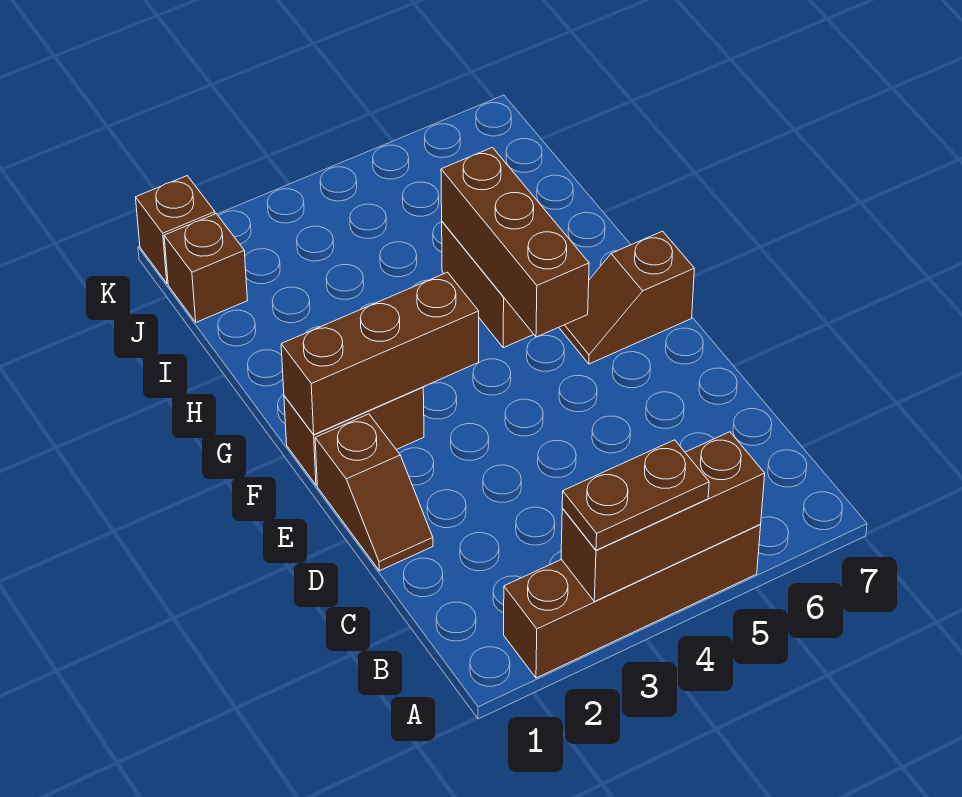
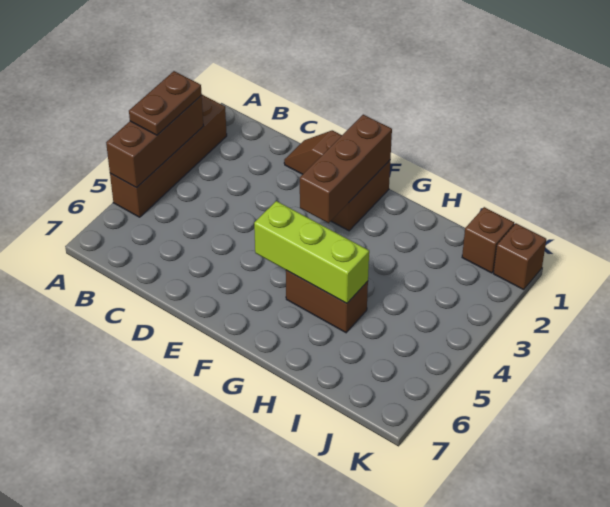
brown 1x3 brick [441,147,589,337] -> lime 1x3 brick [254,201,369,303]
brown 1x2 slope [559,231,694,364] -> none

